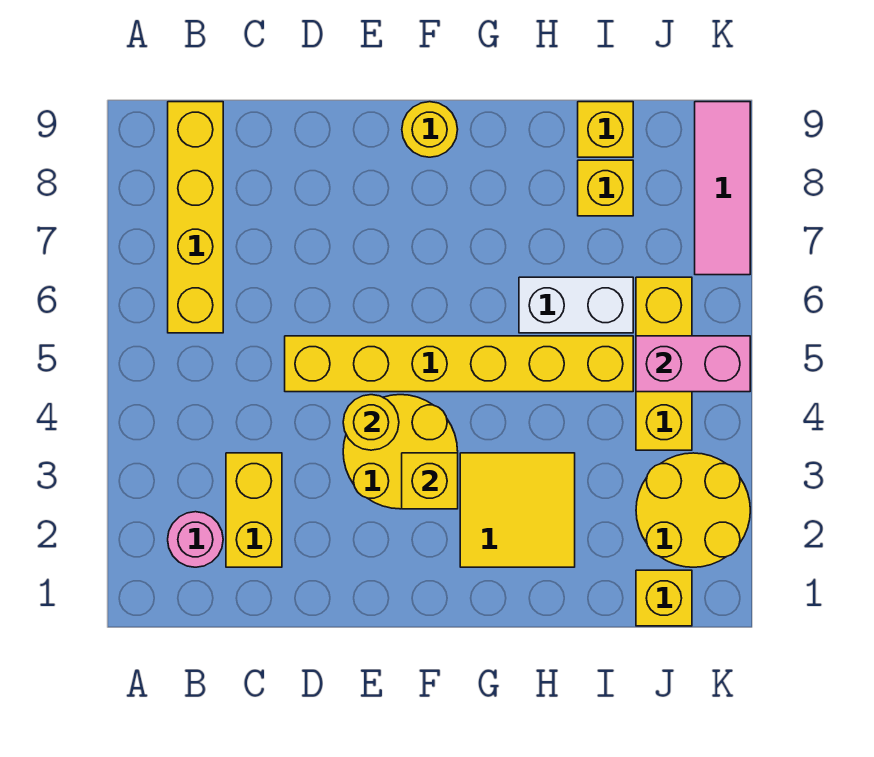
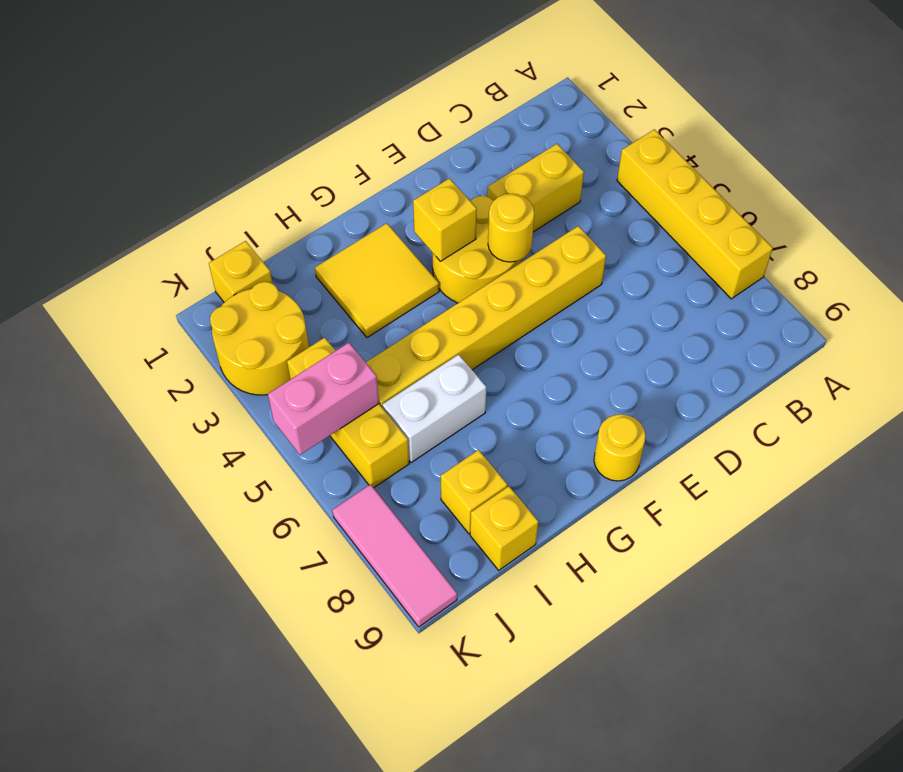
pink 1x1 round brick [168,512,223,567] -> none
yellow 1x4 brick [168,102,223,333] -> yellow 1x4 brick moved to [617,129,773,299]
yellow 1x2 brick [226,453,282,567] -> yellow 1x2 brick turned to [487,144,584,232]

